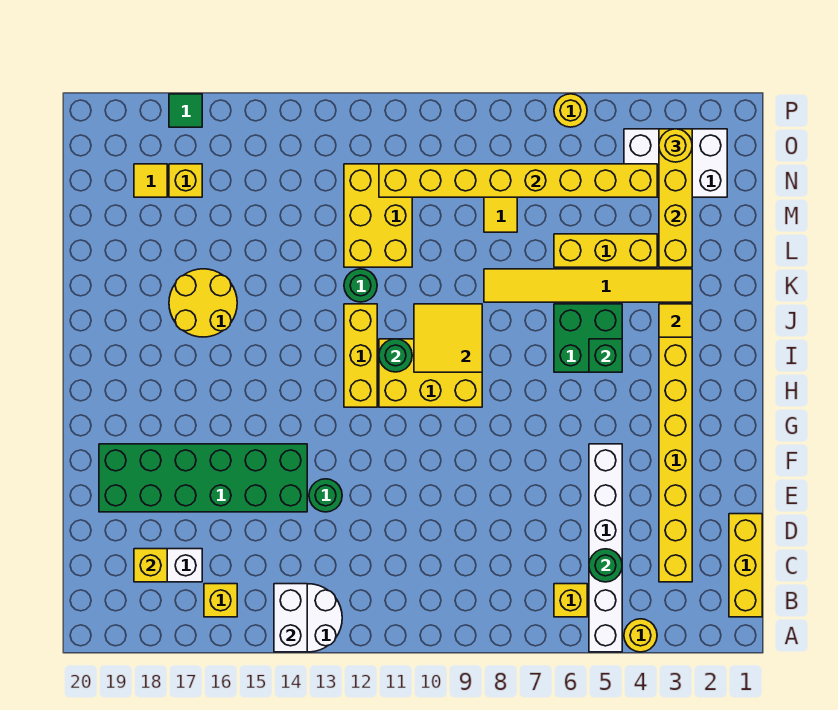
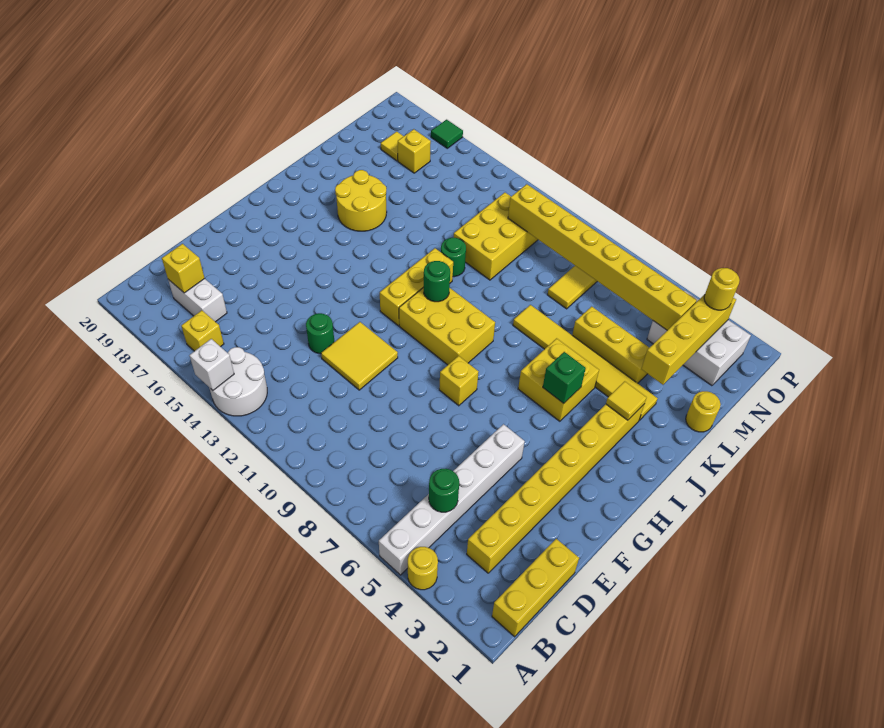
white 1x2 brick [274,584,307,652] -> white 1x1 brick [190,339,234,390]
yellow 1x1 brick [554,584,587,617] -> yellow 1x1 brick moved to [439,356,478,406]
green 2x6 brick [99,444,307,512] -> none
green 2x2 brick [554,304,622,372] -> yellow 2x2 brick [518,338,599,421]
yellow 2x2 tile [414,304,482,372] -> yellow 2x2 tile moved to [321,322,398,390]
yellow 1x1 round brick [554,94,587,127] -> yellow 1x1 round brick moved to [686,391,721,432]

